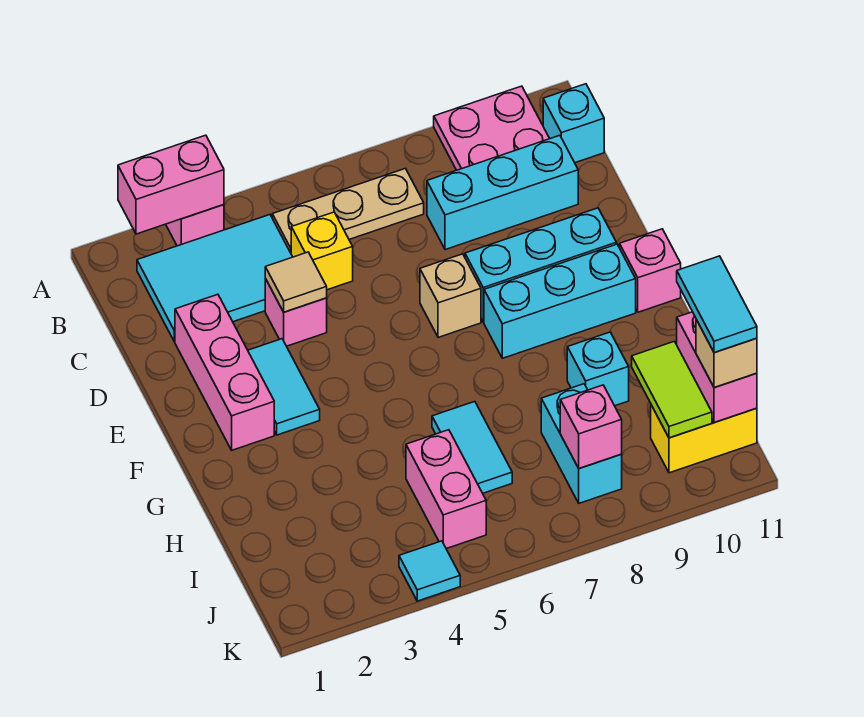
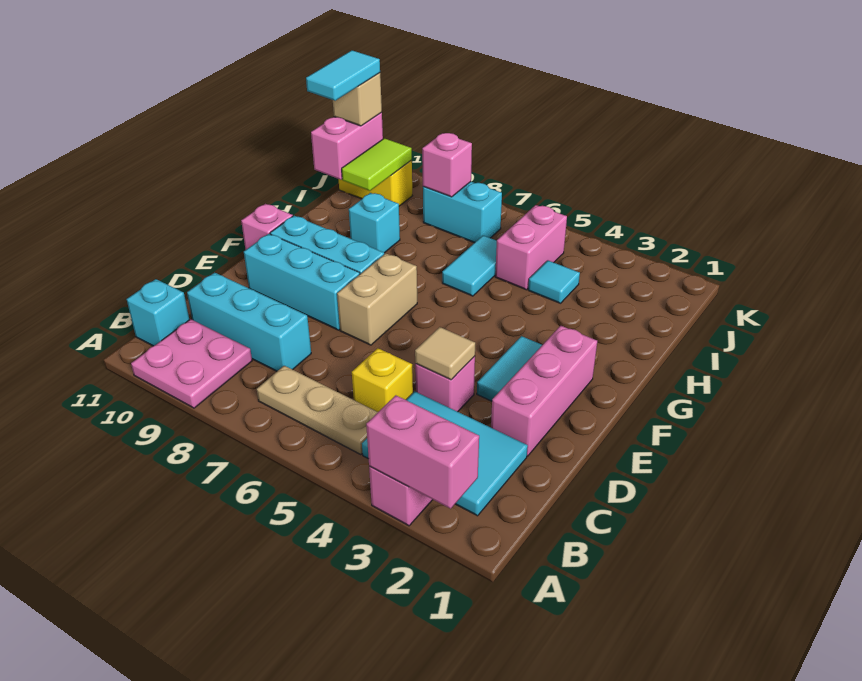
tan 1x1 brick [420,254,481,337] -> tan 1x2 brick [337,253,417,345]
cyan 1x2 brick [541,384,622,503] -> cyan 1x2 brick turned to [423,182,502,243]
cyan 1x1 tile [399,541,460,601] -> cyan 1x1 tile moved to [528,260,580,303]

